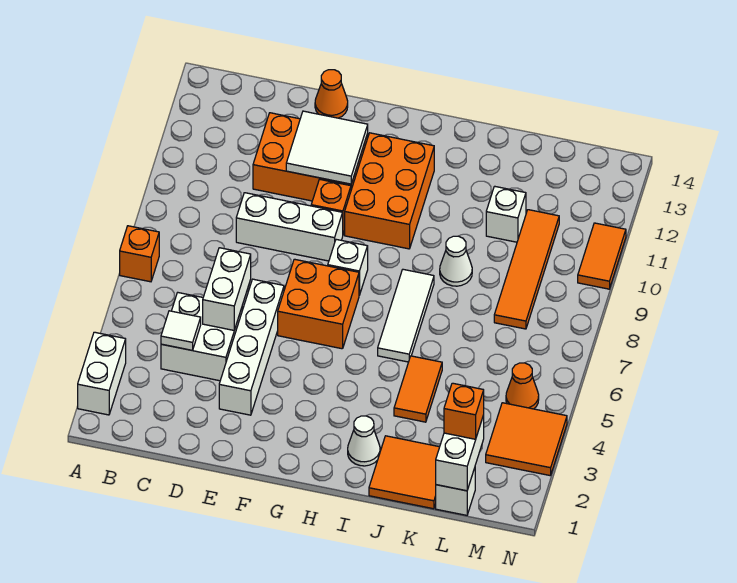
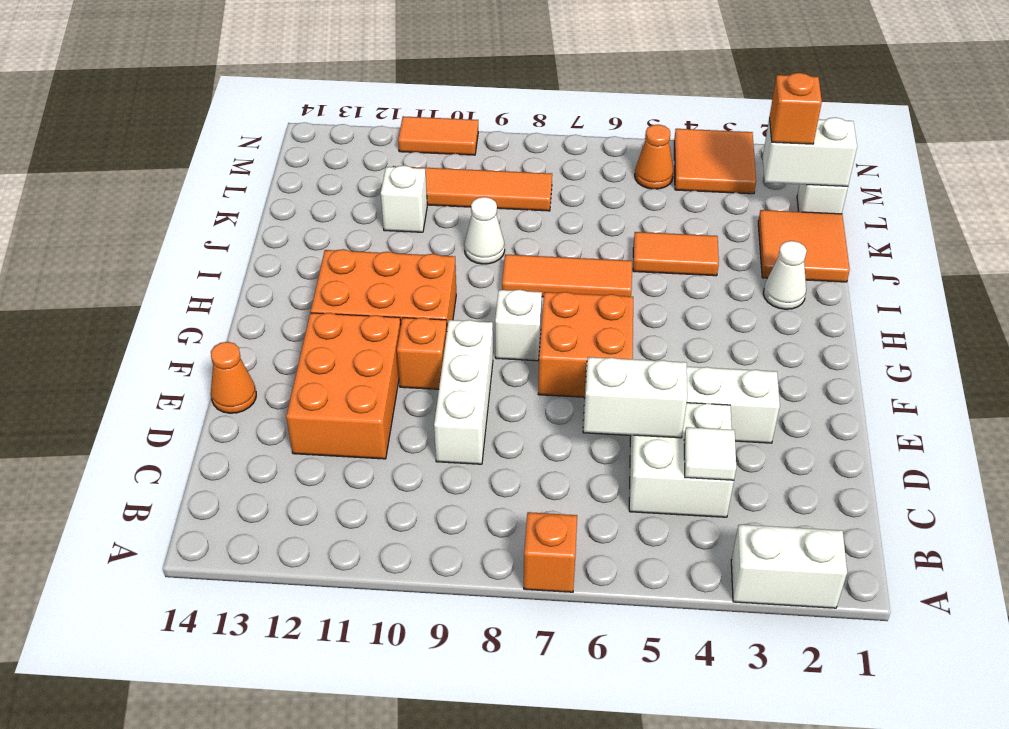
white 2x2 tile [286,111,368,184] -> none
white 1x3 tile [378,269,434,362] -> orange 1x3 tile [502,254,632,297]

